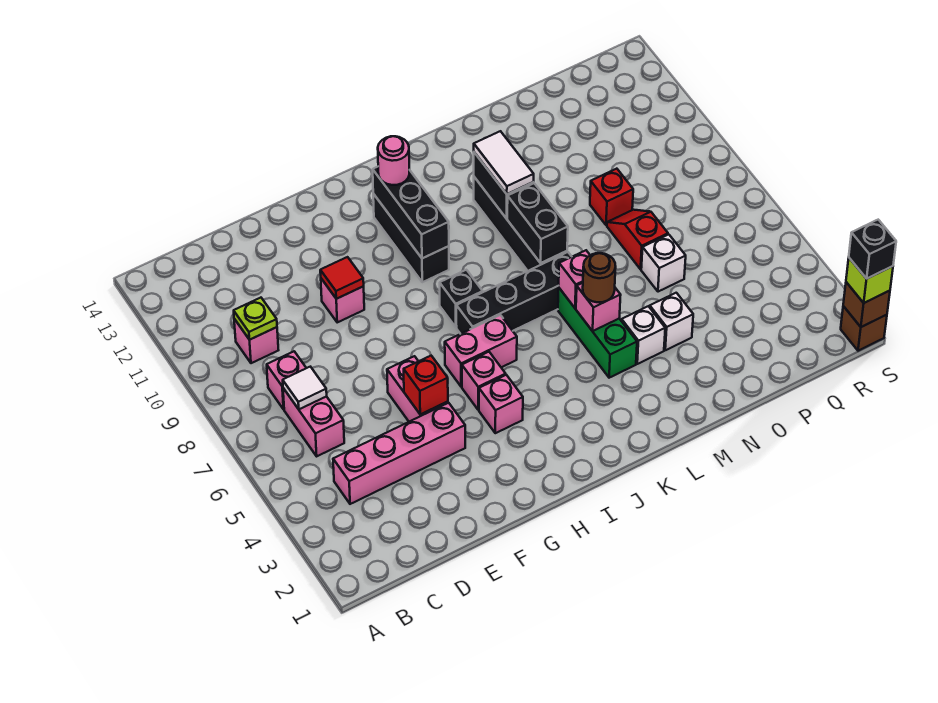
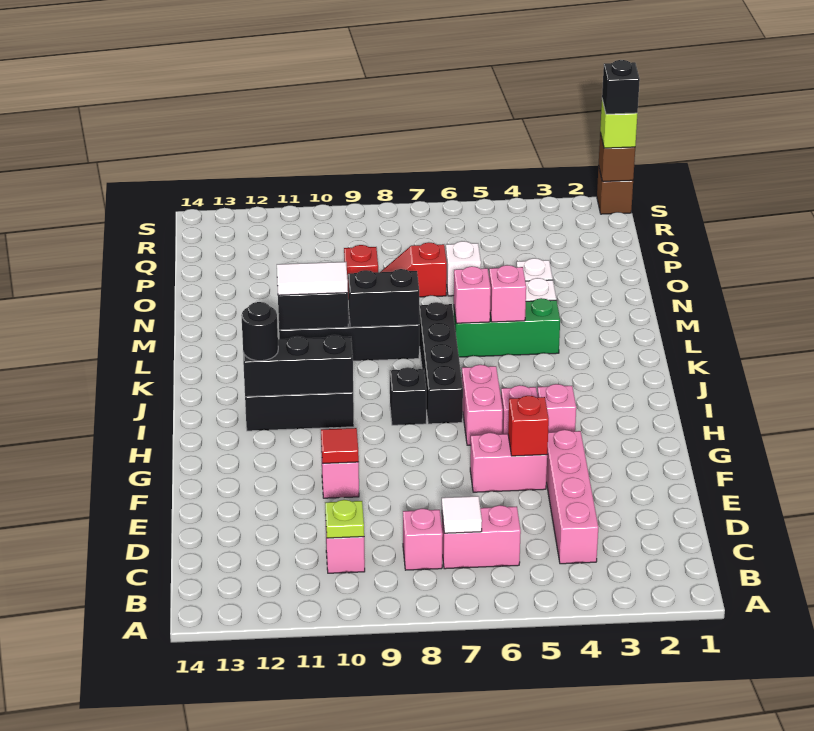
pink 1x1 round brick [378,136,409,185] -> black 1x1 round brick [241,302,278,361]
brown 1x1 round brick [583,253,616,302] -> none

